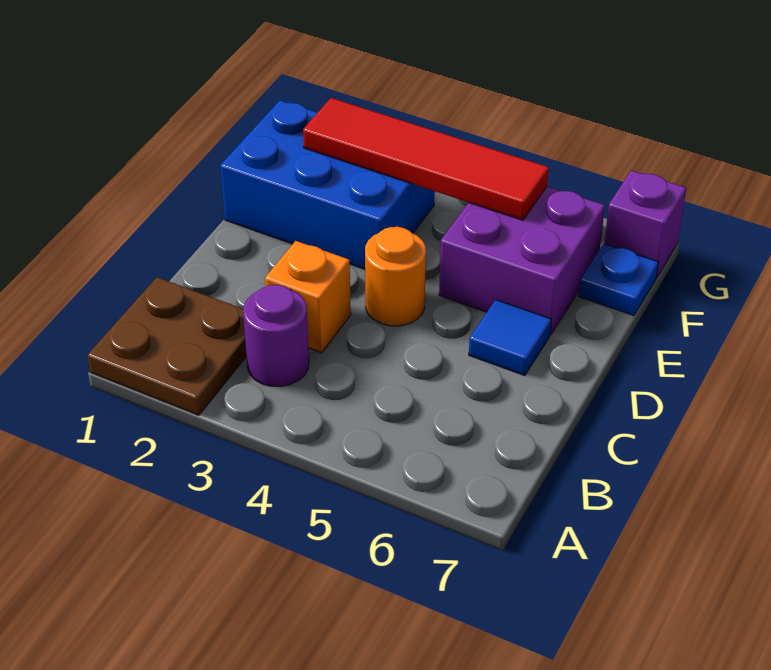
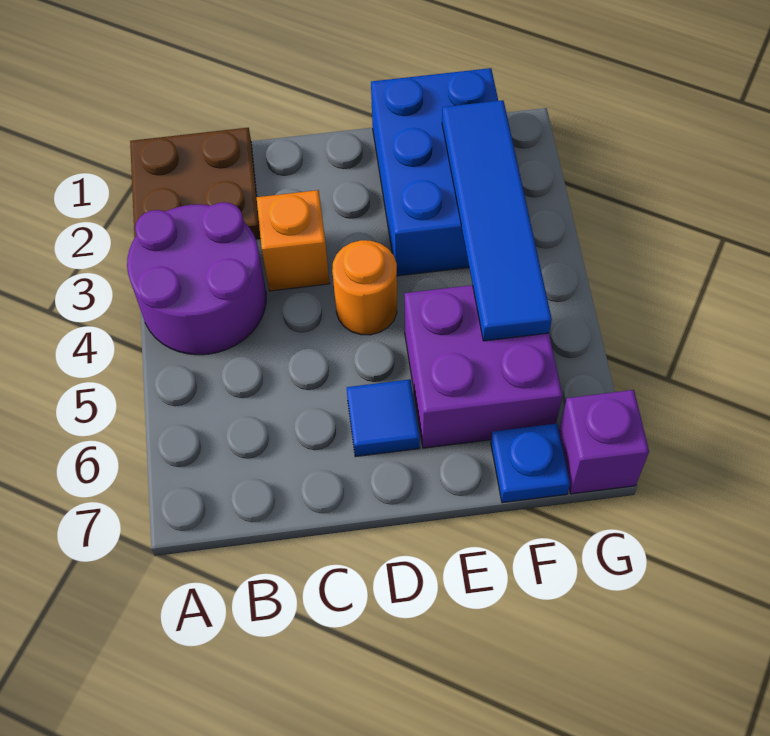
purple 1x1 round brick [243,285,309,387] -> purple 2x2 round brick [127,202,266,355]
red 1x4 tile [303,98,549,220] -> blue 1x4 tile [442,100,552,341]

